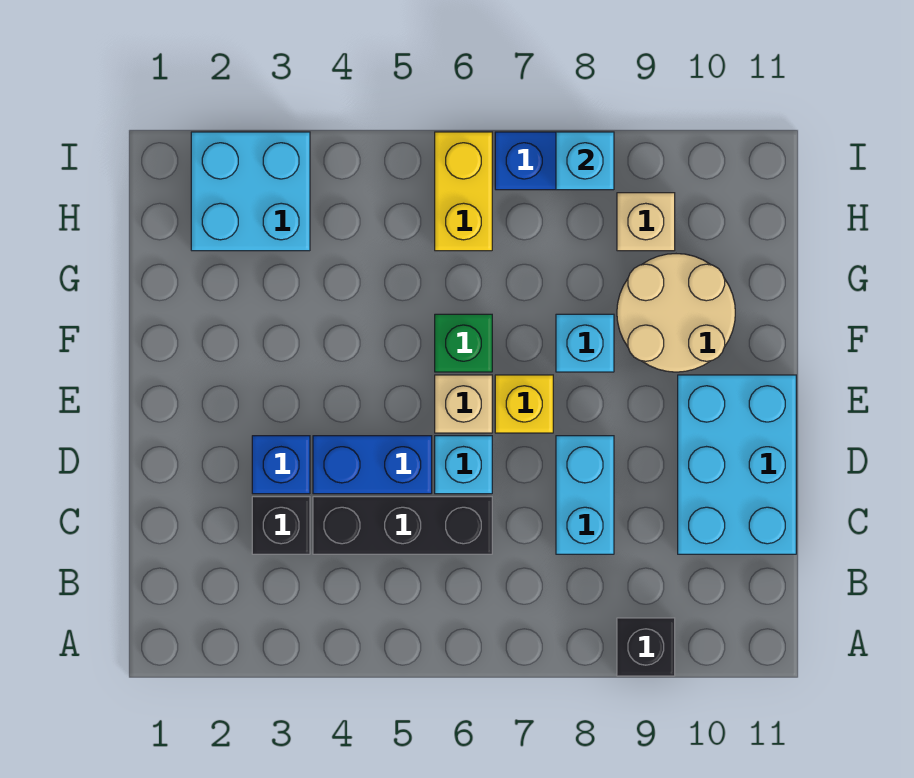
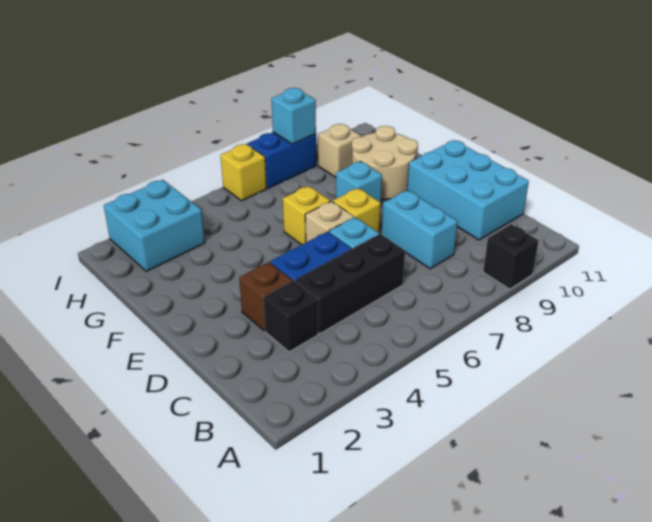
blue 1x1 brick [252,436,310,494] -> brown 1x1 brick [239,262,292,331]
green 1x1 brick [435,314,492,372] -> yellow 1x1 brick [283,186,330,245]
yellow 1x2 brick [435,132,492,251] -> yellow 1x1 brick [221,144,266,201]

